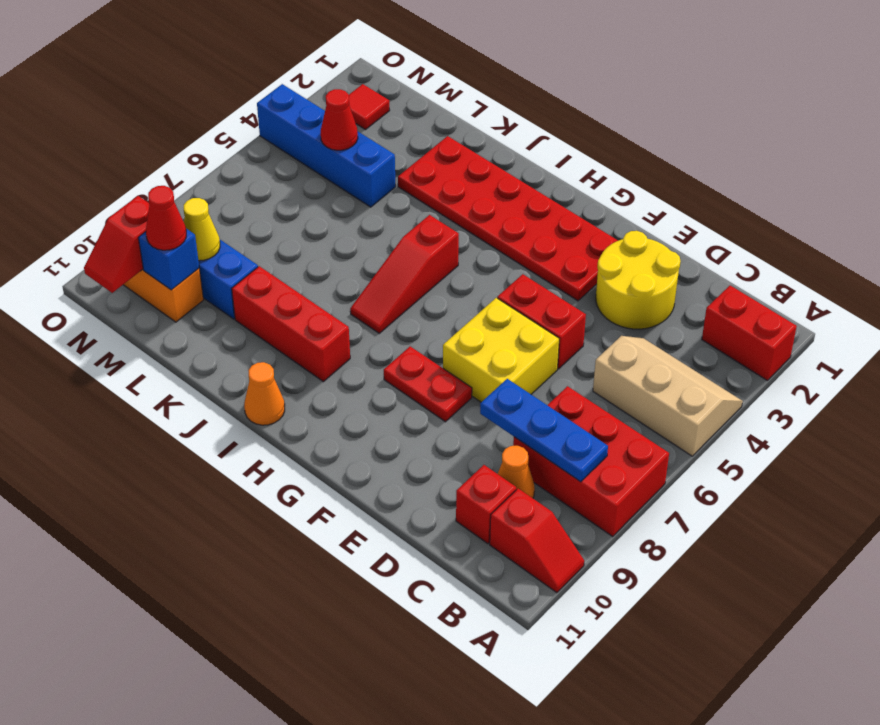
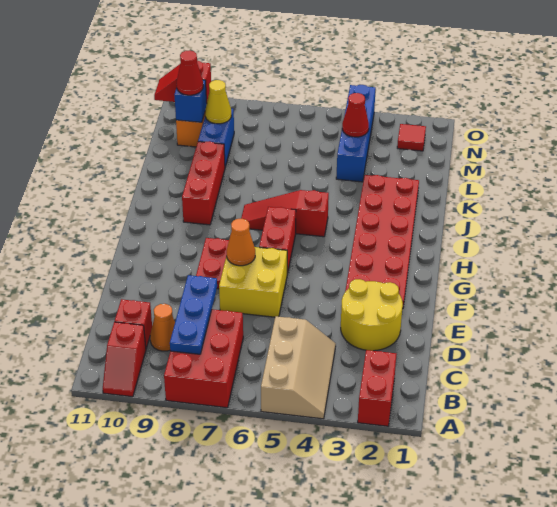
red 1x2 brick [497,274,586,369] -> red 1x2 brick moved to [259,207,296,274]
orange 1x1 cone [244,362,285,425] -> orange 1x1 cone moved to [227,219,255,266]

